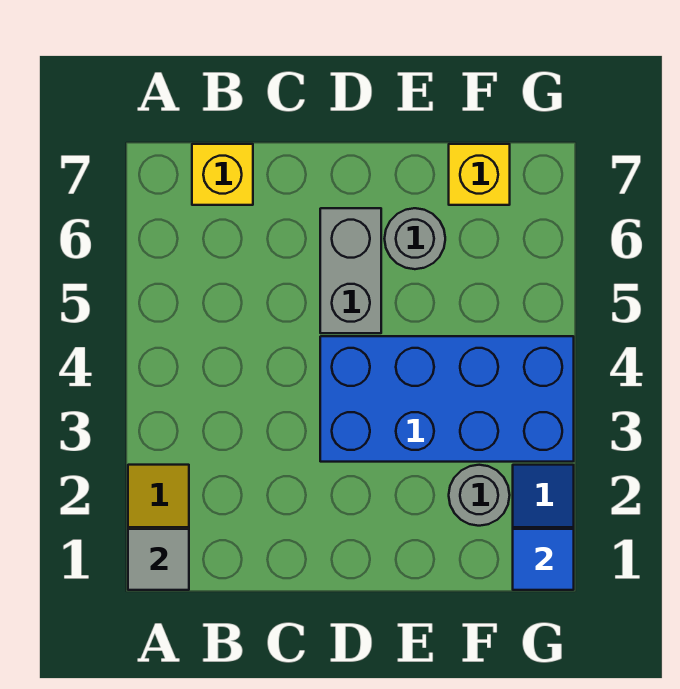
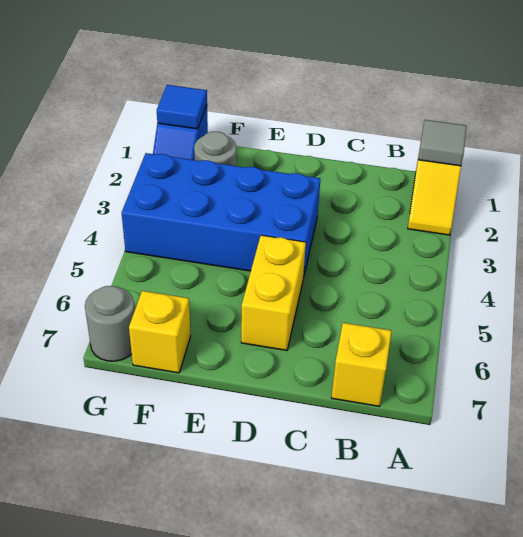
grey 1x2 brick [320,208,381,333] -> yellow 1x2 brick [241,235,306,350]
grey 1x1 round brick [384,208,445,269] -> grey 1x1 round brick moved to [85,286,135,361]

